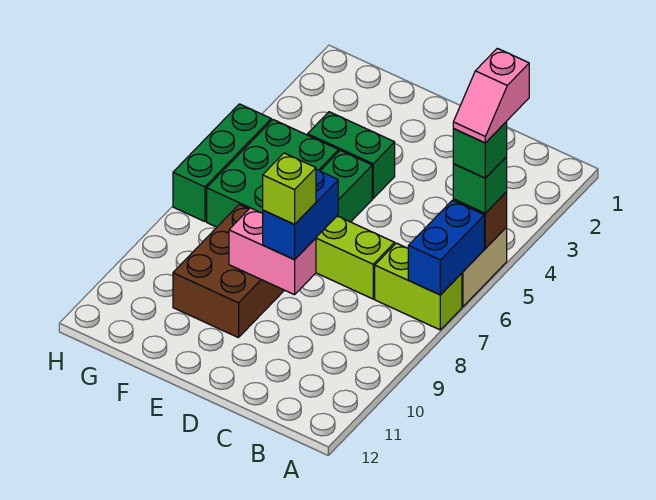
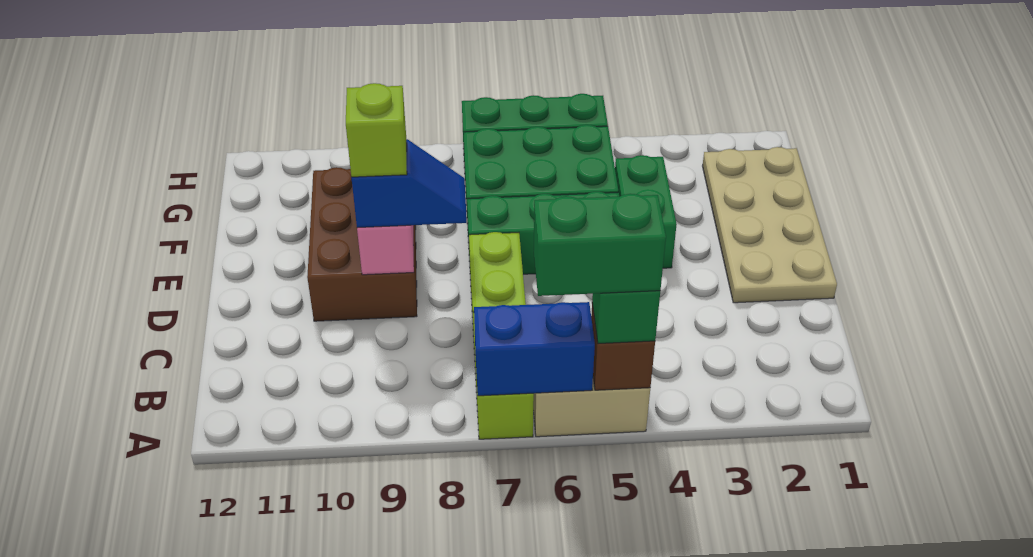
pink 1x2 slope [453,48,529,143] -> none
green 1x1 brick [453,122,507,178] -> green 1x2 brick [534,194,666,296]
none -> tan 2x4 plate [703,147,837,303]
blue 1x2 brick [263,170,338,259] -> blue 1x2 slope [351,139,467,228]
brown 2x3 brick [173,204,284,338] -> brown 2x3 brick turned to [307,167,417,321]

